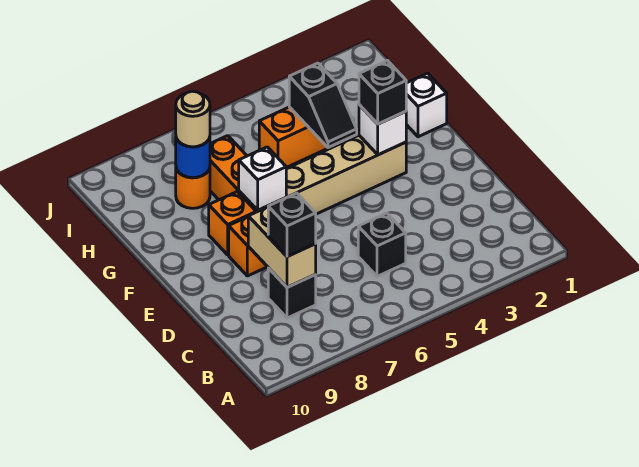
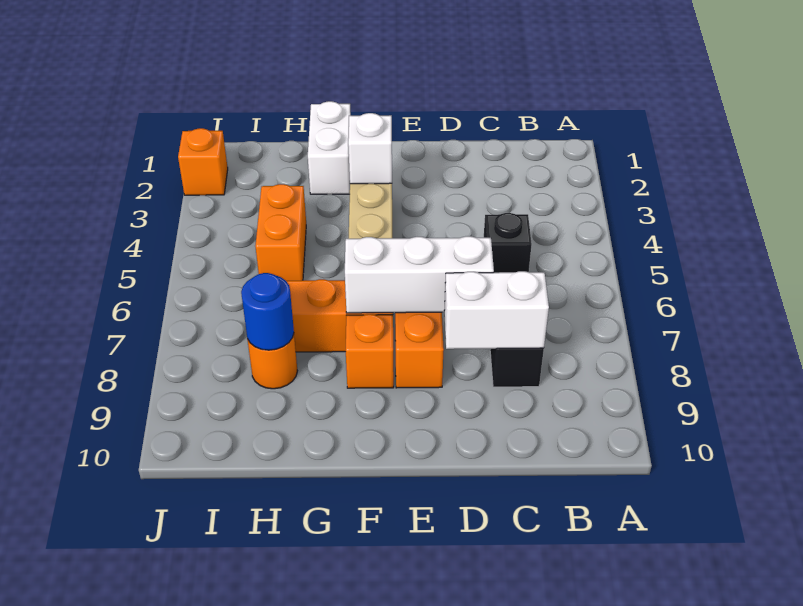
tan 1x2 brick [248,207,316,287] -> white 1x2 brick [444,271,549,349]
black 1x1 brick [268,193,316,257] -> none
black 1x1 brick [359,60,406,124] -> none
white 1x1 brick [239,147,286,210] -> white 1x3 brick [345,236,494,313]
white 1x1 brick [406,73,447,137] -> white 1x2 brick [308,101,351,194]
black 1x2 slope [289,63,357,148] -> none
tan 1x1 round brick [176,91,210,147] -> none
none -> orange 1x1 brick [178,128,228,195]

